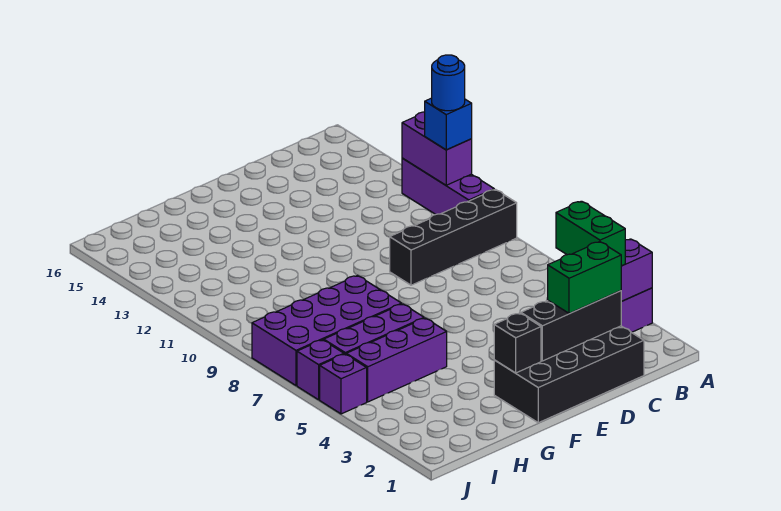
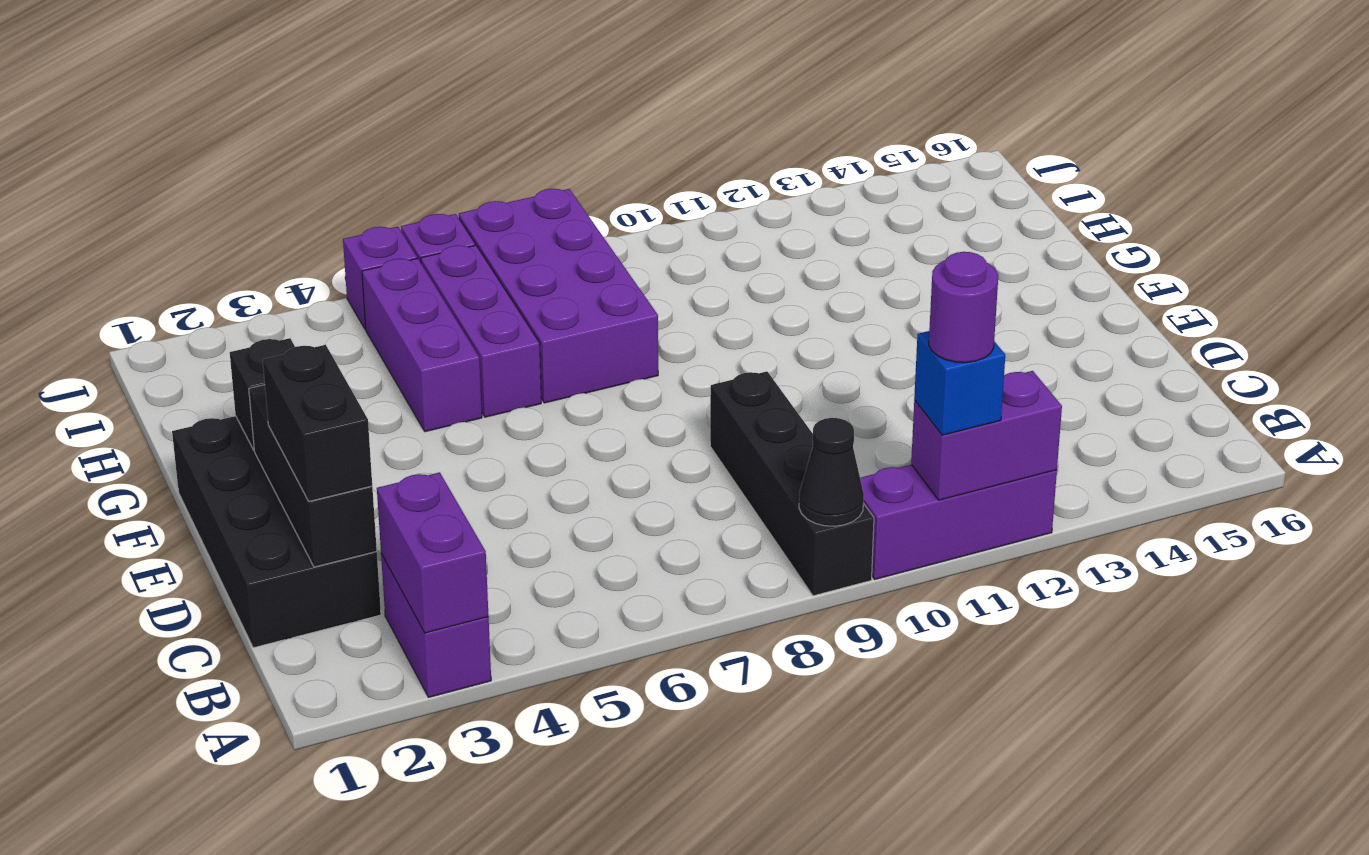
none -> black 1x1 cone [799,418,864,526]
blue 1x1 round brick [432,55,465,111] -> purple 1x1 round brick [929,252,998,363]
green 1x2 brick [556,201,625,266] -> none
green 1x2 brick [548,242,621,314] -> black 1x2 brick [263,345,372,501]

